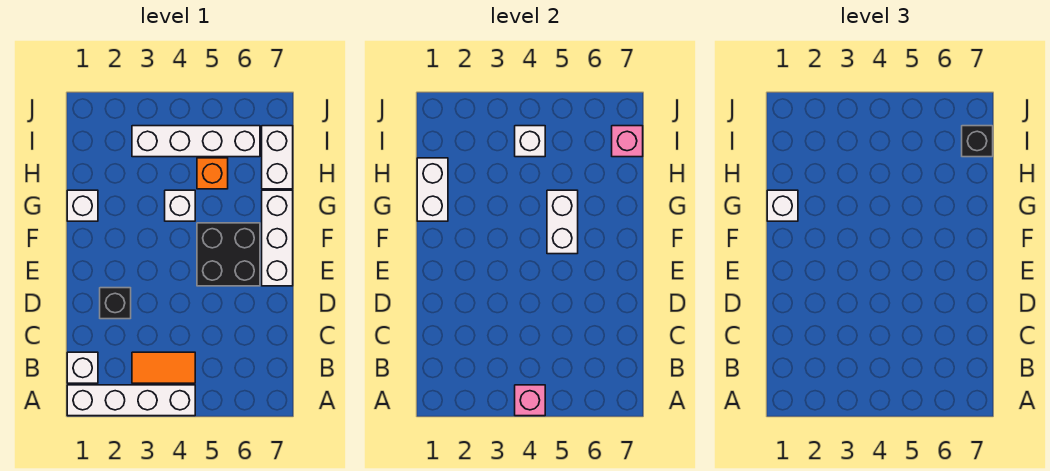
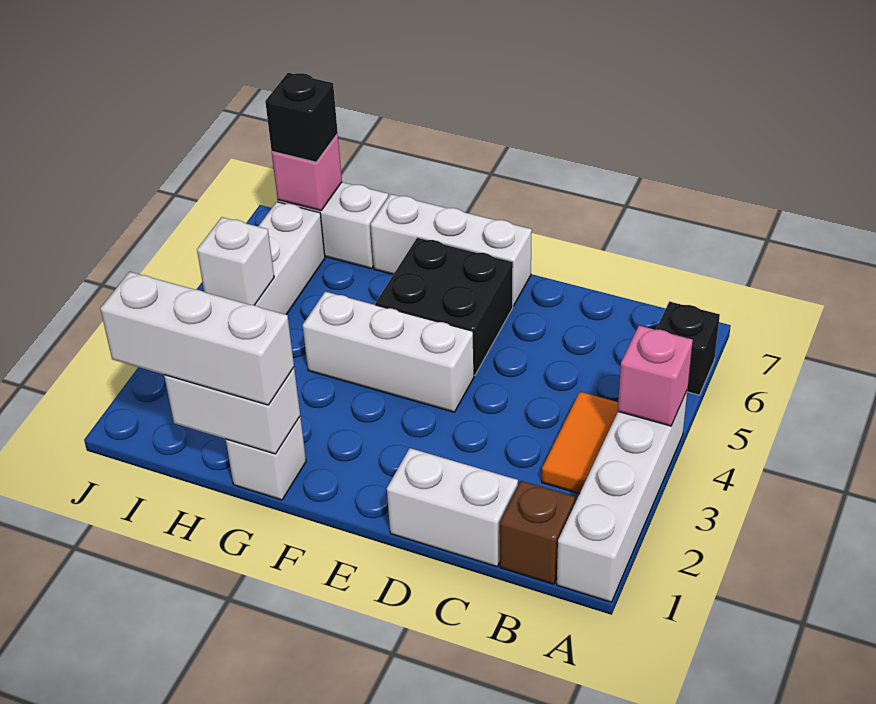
white 1x1 brick [67,352,98,383] -> brown 1x1 brick [500,481,575,584]
black 1x1 brick [100,288,131,319] -> black 1x1 brick moved to [656,301,720,395]
white 1x2 brick [547,190,578,254] -> white 1x2 brick moved to [387,448,518,567]
white 1x1 brick [767,190,798,221] -> white 1x3 brick [100,272,294,405]
white 1x1 brick [165,190,195,221] -> white 1x3 brick [303,292,474,412]
orange 1x1 brick [197,158,228,189] -> none

